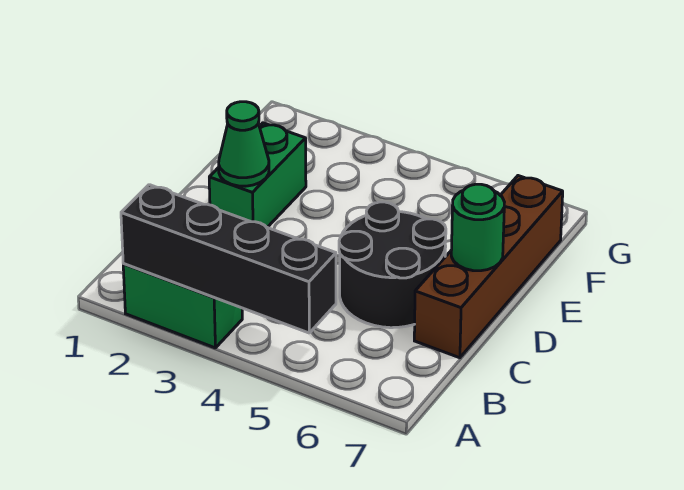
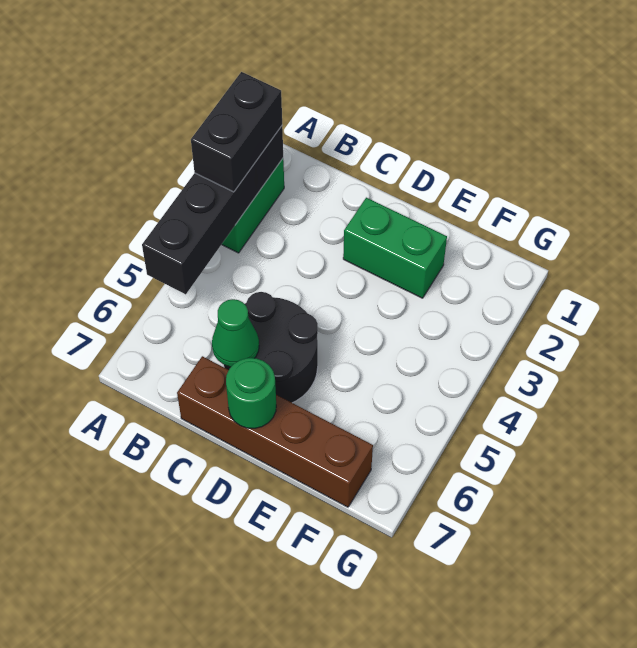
none -> black 1x2 brick [191,72,282,192]
green 1x1 cone [219,102,269,186] -> green 1x1 cone moved to [212,299,259,367]

